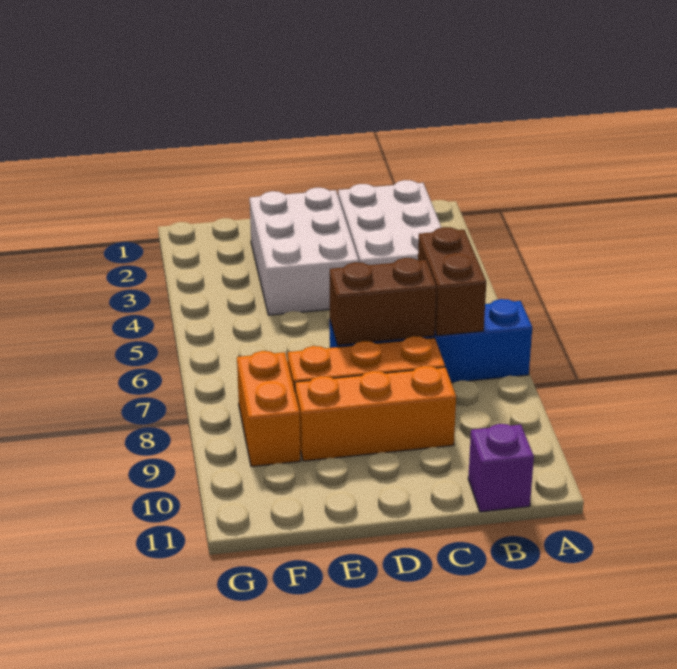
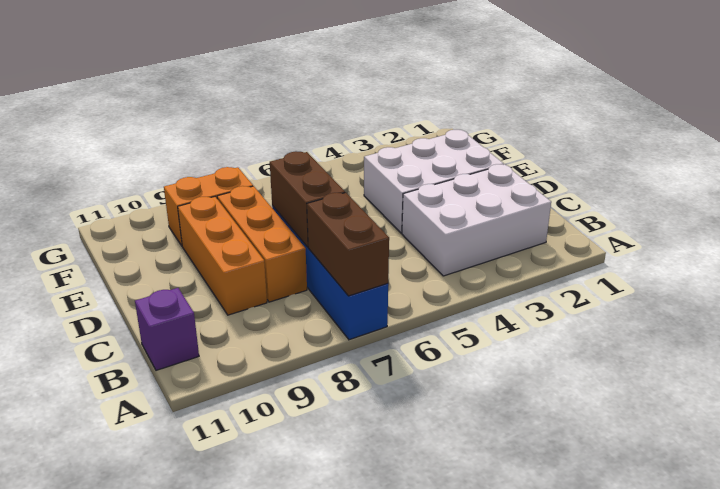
brown 1x2 brick [418,227,486,336] -> brown 1x2 brick turned to [307,193,389,296]

